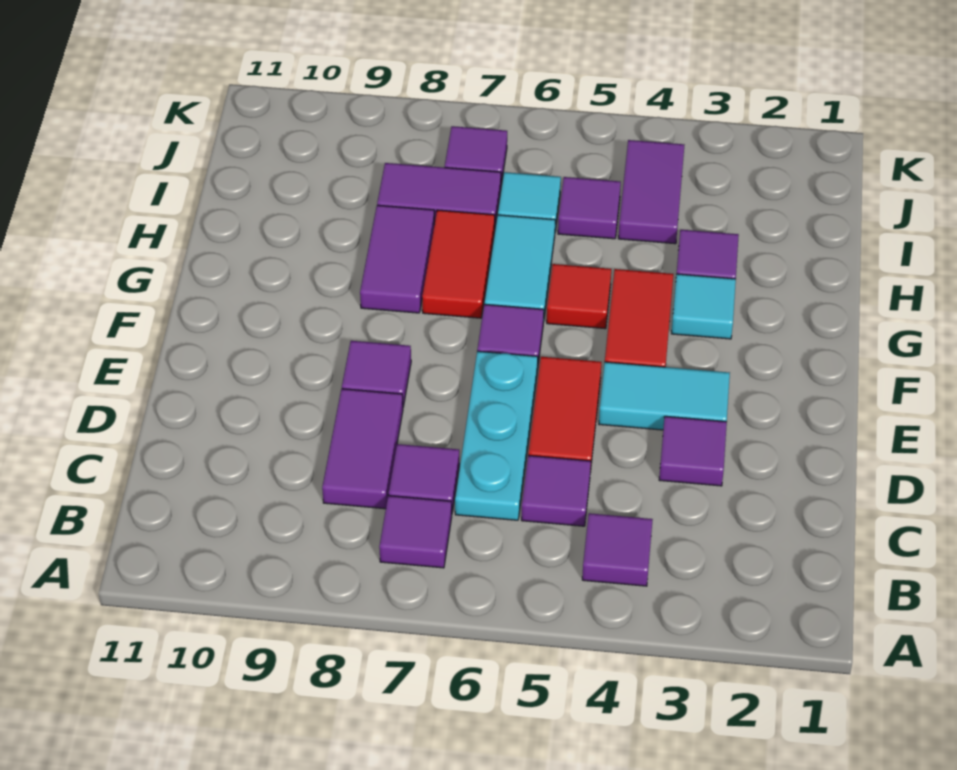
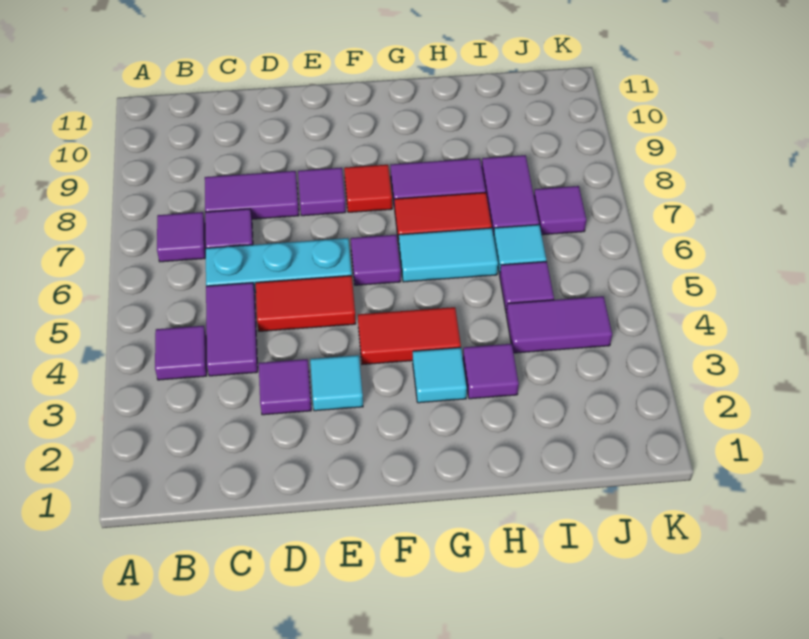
purple 1x1 tile [521,455,591,526] -> purple 1x2 tile [206,283,258,376]
cyan 1x2 tile [599,362,730,430] -> cyan 1x1 tile [310,355,363,411]
red 1x1 tile [547,264,611,329] -> red 1x1 tile moved to [344,165,392,212]

